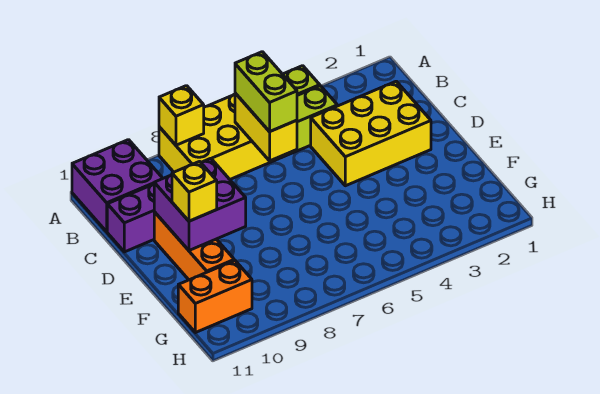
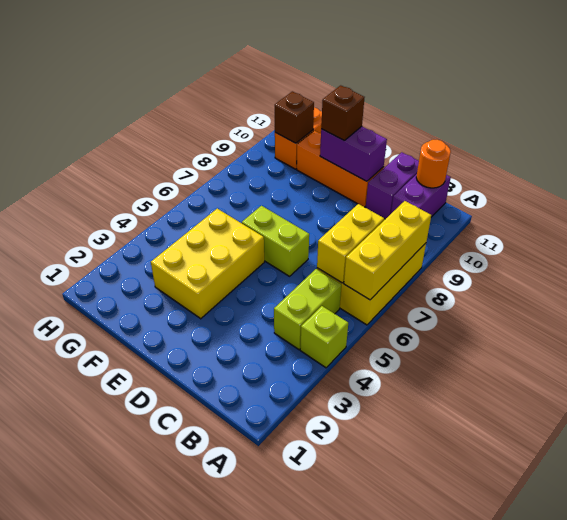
yellow 1x1 brick [159,86,204,145] -> yellow 1x3 brick [344,201,431,300]
purple 2x2 brick [72,140,163,232] -> purple 1x2 brick [391,174,451,217]
yellow 1x2 brick [235,93,297,161] -> yellow 1x2 brick turned to [317,204,384,283]
lime 1x2 brick [235,52,297,132] -> lime 1x2 brick moved to [242,206,309,276]
none -> orange 1x1 round brick [416,140,451,188]
yellow 2x3 brick [311,81,431,186] -> yellow 2x3 brick moved to [151,209,264,319]
purple 2x2 brick [154,158,246,250] -> purple 1x2 brick [320,127,387,181]
yellow 1x1 brick [172,162,217,221] -> brown 1x1 brick [321,85,365,141]
none -> brown 1x1 brick [275,91,314,143]

